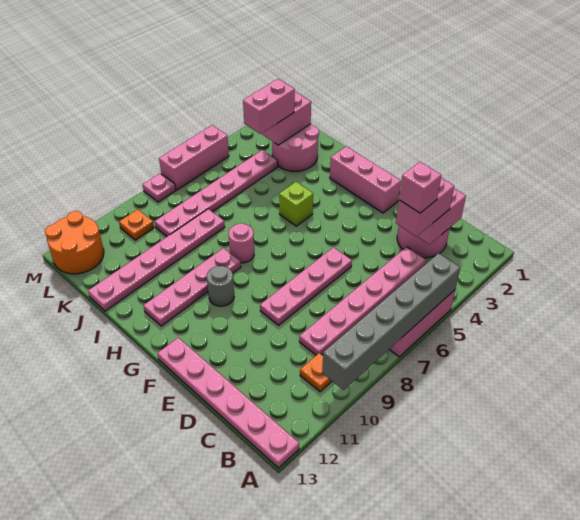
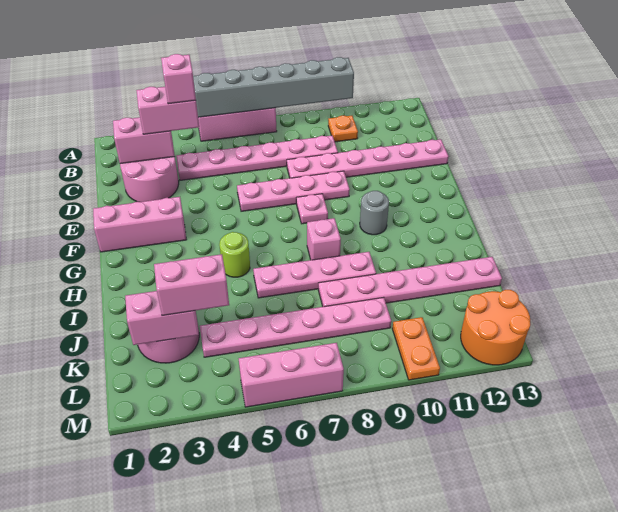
pink 1x6 plate [157,338,299,468] -> pink 1x6 plate turned to [287,139,449,178]
pink 1x3 brick [330,146,401,213] -> pink 1x3 brick turned to [93,197,187,252]
lime 1x1 brick [279,182,313,226] -> lime 1x1 round brick [219,232,250,277]
pink 1x1 round brick [229,223,254,263] -> pink 1x1 brick [307,218,341,260]
pink 1x4 plate [144,248,241,326] -> pink 1x4 plate moved to [253,252,376,298]
orange 1x1 plate [119,209,154,240] -> orange 1x2 plate [392,317,440,380]
pink 1x1 plate [143,173,176,202] -> pink 1x1 plate moved to [296,194,328,224]

